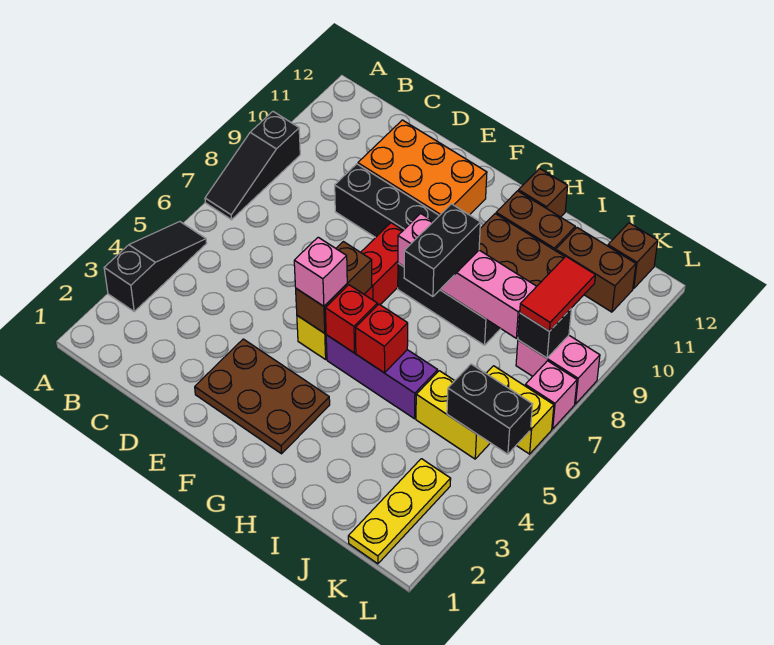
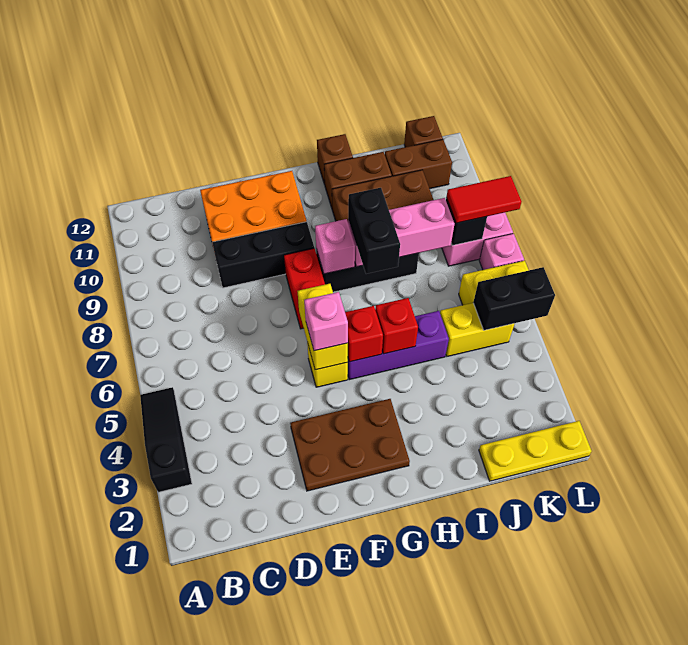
black 1x3 slope [205,112,300,220] -> none
brown 1x2 brick [296,242,372,333] -> yellow 1x2 brick [298,284,348,370]
yellow 1x3 plate [348,459,451,564] -> yellow 1x3 plate turned to [479,421,591,481]
red 1x2 tile [520,256,595,331] -> red 1x2 tile turned to [446,176,522,223]

